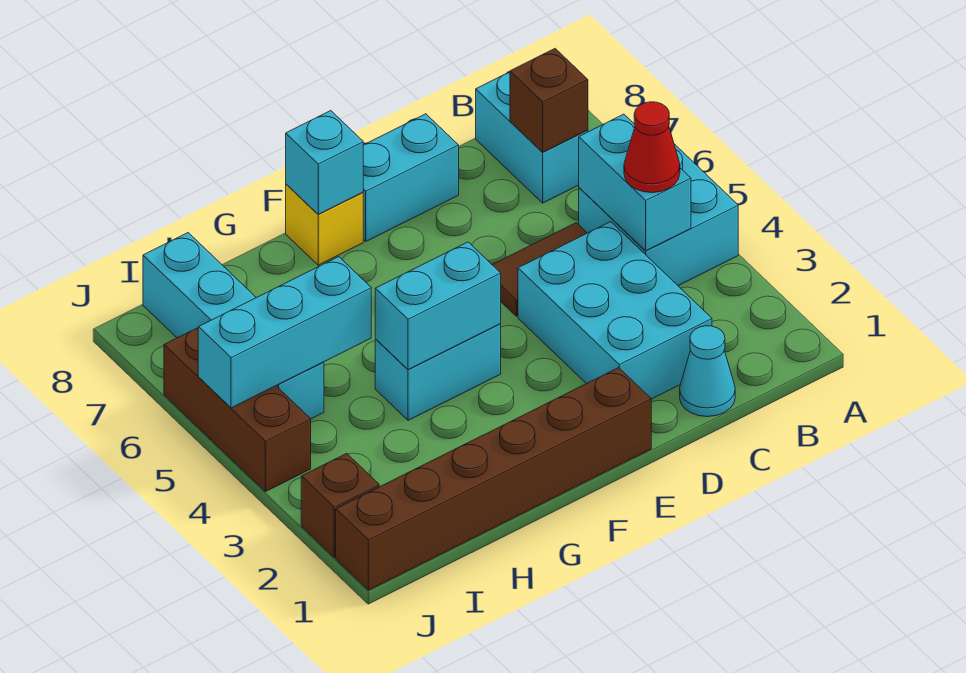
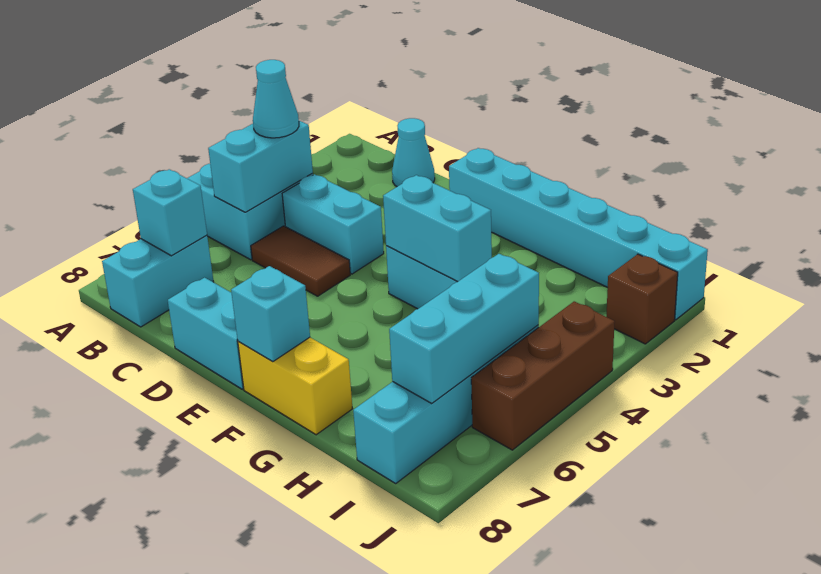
red 1x1 cone [624,102,680,193] -> cyan 1x1 cone [253,60,299,138]
brown 1x1 brick [510,49,588,152] -> cyan 1x1 brick [133,169,207,256]
cyan 2x3 brick [518,222,712,399] -> cyan 1x2 brick [282,174,384,274]
brown 1x6 brick [336,368,651,590] -> cyan 1x6 brick [449,148,708,320]
yellow 1x1 brick [286,184,363,265] -> yellow 1x2 brick [238,337,353,435]
cyan 1x3 brick [198,257,371,408] -> cyan 1x3 brick turned to [389,254,539,403]

